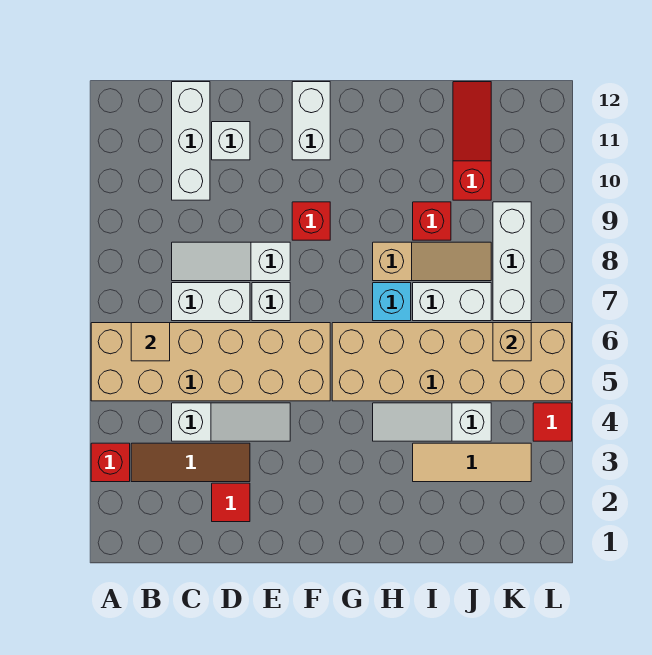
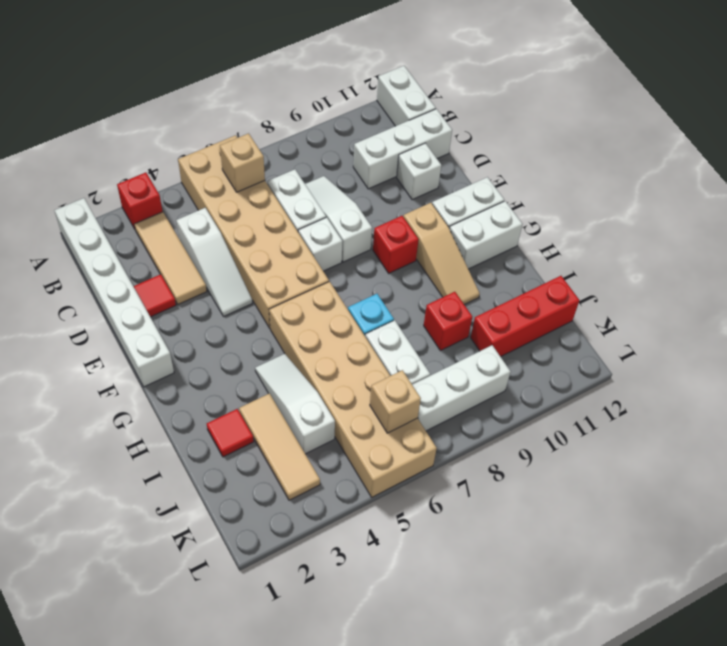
none -> white 1x6 brick [54,198,174,387]
none -> white 1x2 brick [377,66,436,126]
brown 1x3 tile [131,443,250,482] -> tan 1x3 tile [134,212,207,304]
tan 1x1 tile [131,323,170,361] -> tan 1x1 brick [220,133,265,192]
none -> white 1x2 brick [450,201,523,269]
tan 1x3 slope [373,242,491,281] -> tan 1x3 slope moved to [403,203,480,304]
red 1x3 slope [453,82,491,200] -> red 1x3 brick [471,276,579,357]
red 1x1 tile [533,403,572,441] -> red 1x1 tile moved to [207,409,254,457]

